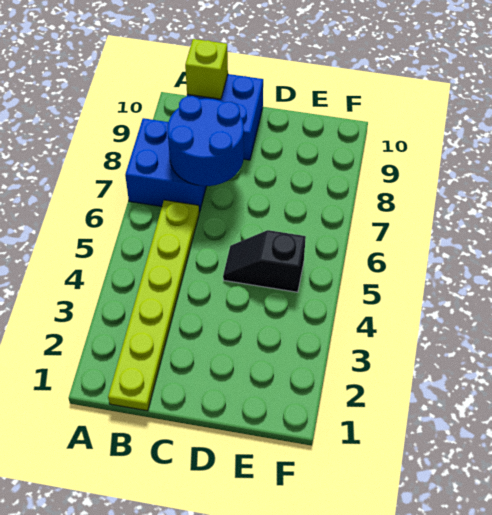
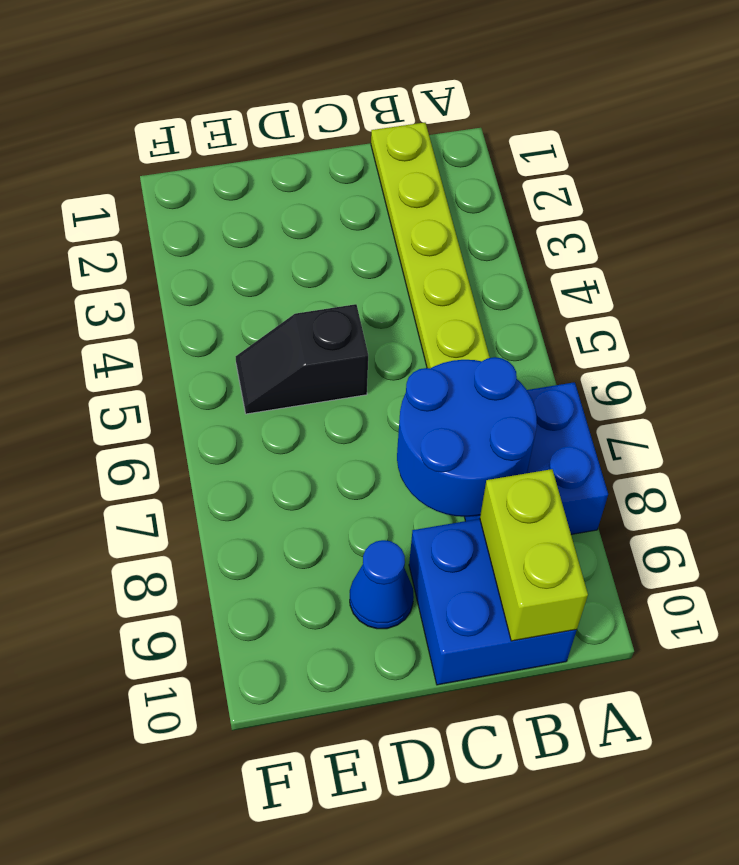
lime 1x1 brick [185,39,228,99] -> lime 1x2 brick [480,469,588,641]
black 1x2 slope [223,230,306,292] -> black 1x2 slope turned to [236,304,368,414]
none -> blue 1x1 cone [350,540,414,629]

